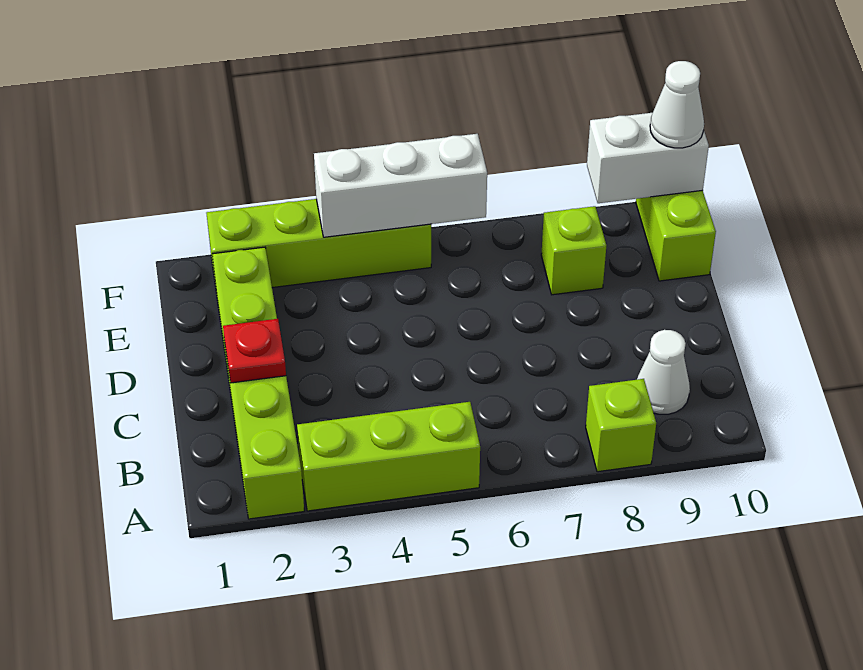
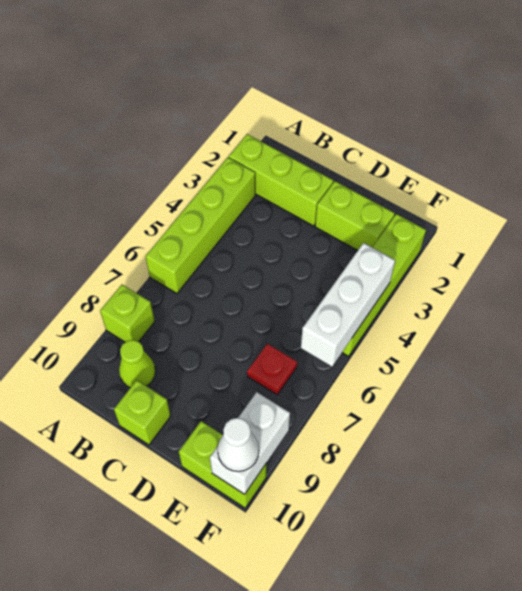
lime 1x3 brick [297,402,480,511] -> lime 1x4 brick [145,157,255,293]
white 1x1 cone [637,330,690,414] -> lime 1x1 cone [119,340,156,388]
red 1x1 plate [223,319,286,383] -> red 1x1 plate moved to [247,344,297,395]
lime 1x1 brick [541,206,606,295] -> lime 1x1 brick moved to [114,380,171,445]

